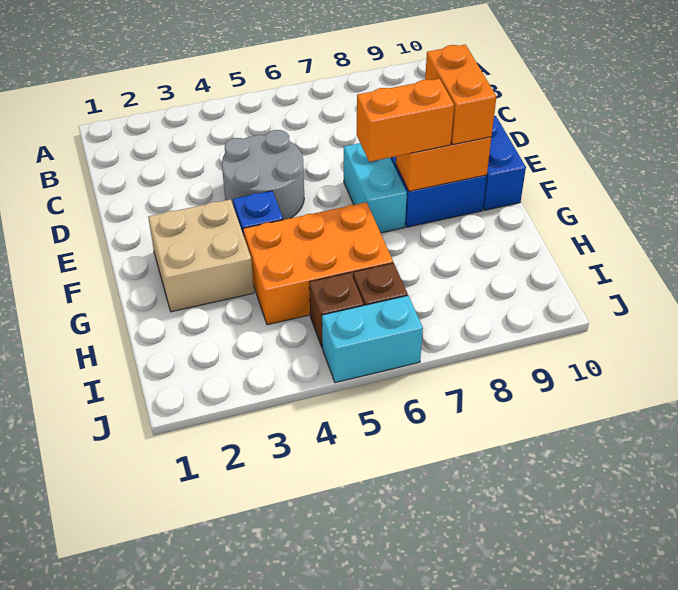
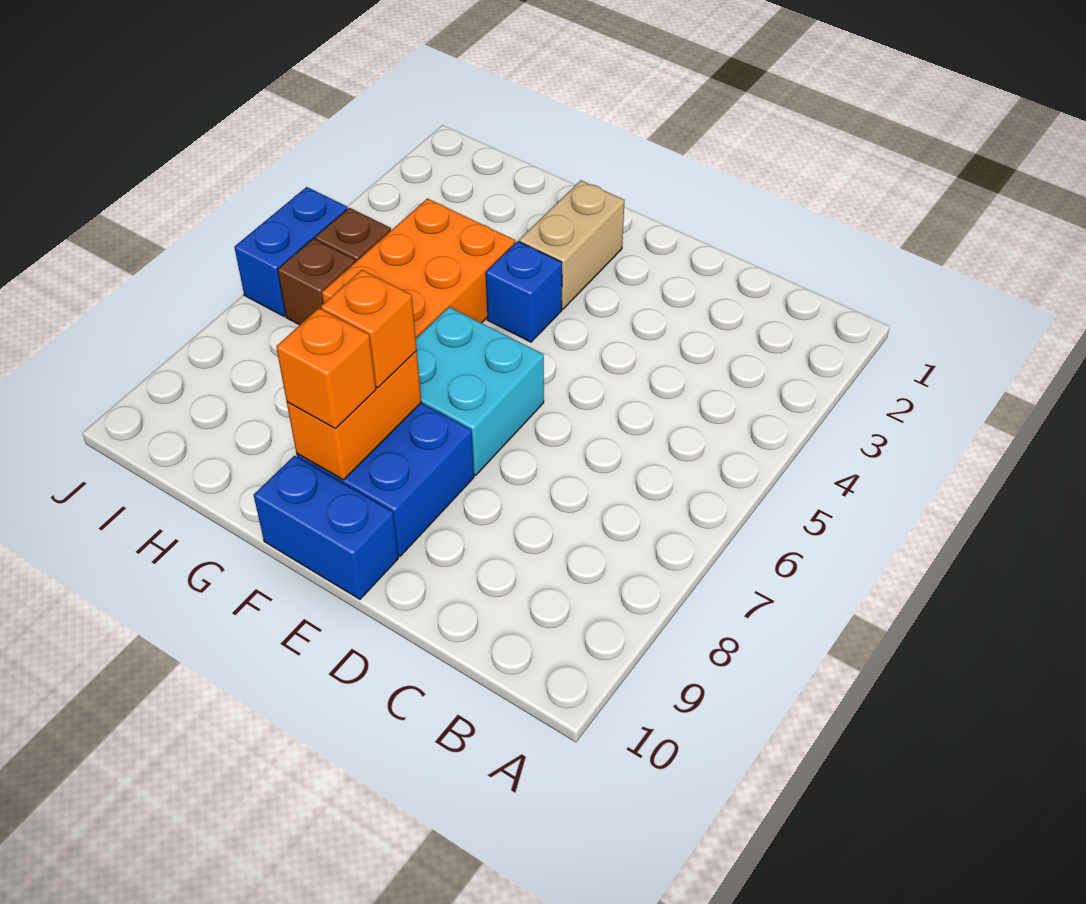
grey 2x2 round brick [222,130,304,220] -> none
cyan 1x2 brick [344,143,407,233] -> cyan 2x2 brick [416,307,544,475]
orange 1x2 brick [425,45,496,145] -> orange 1x1 brick [276,308,376,429]
tan 2x2 brick [148,199,254,312] -> tan 1x2 brick [519,181,625,309]
orange 1x2 brick [357,79,454,162] -> orange 1x1 brick [321,270,417,388]
cyan 1x2 brick [322,296,423,383] -> blue 1x2 brick [234,187,347,316]

